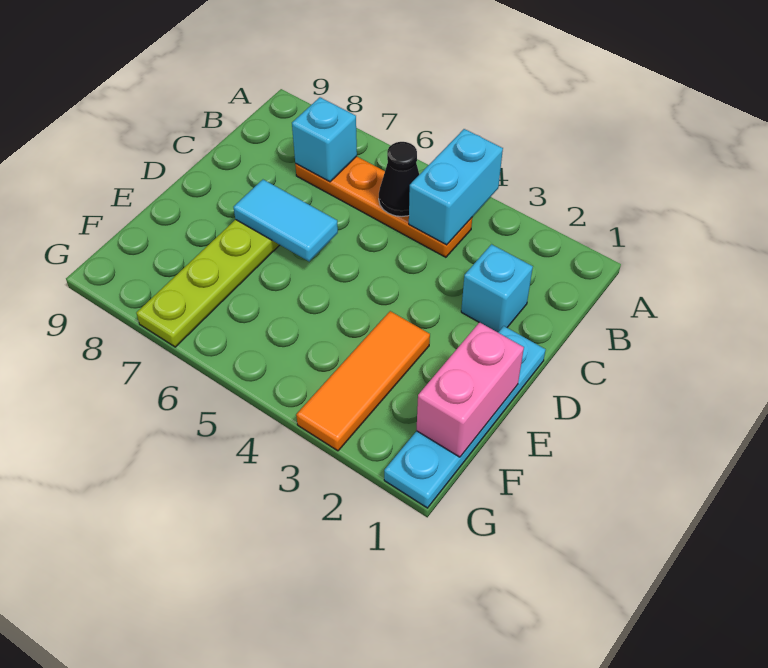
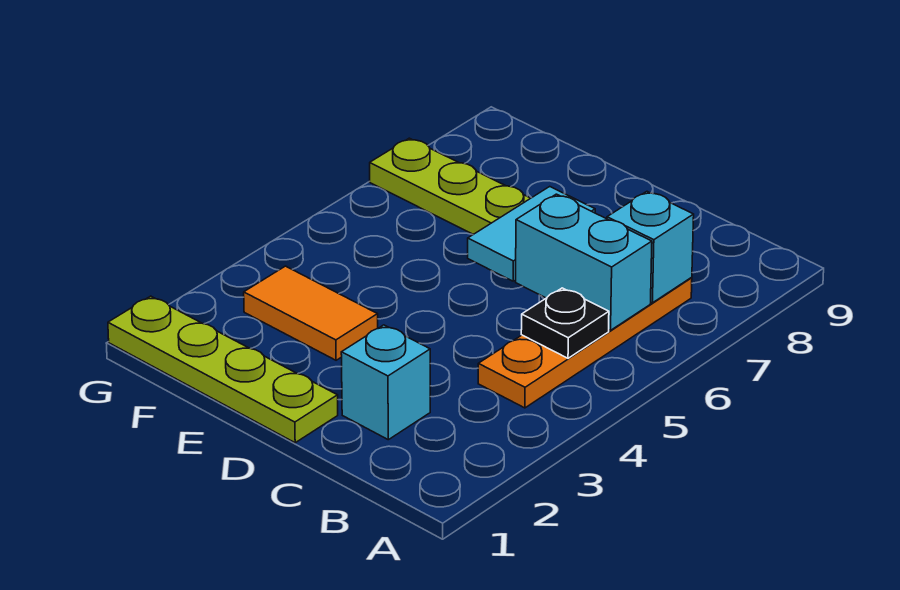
cyan 1x2 brick [409,129,503,245] -> cyan 1x2 brick moved to [516,194,652,330]
black 1x1 cone [379,142,419,217] -> black 1x1 plate [521,288,609,358]
cyan 1x4 plate [384,326,546,508] -> lime 1x4 plate [108,296,338,443]
pink 1x2 brick [416,322,524,457] -> none
orange 1x3 tile [296,311,430,451] -> orange 1x2 tile [244,266,378,360]

